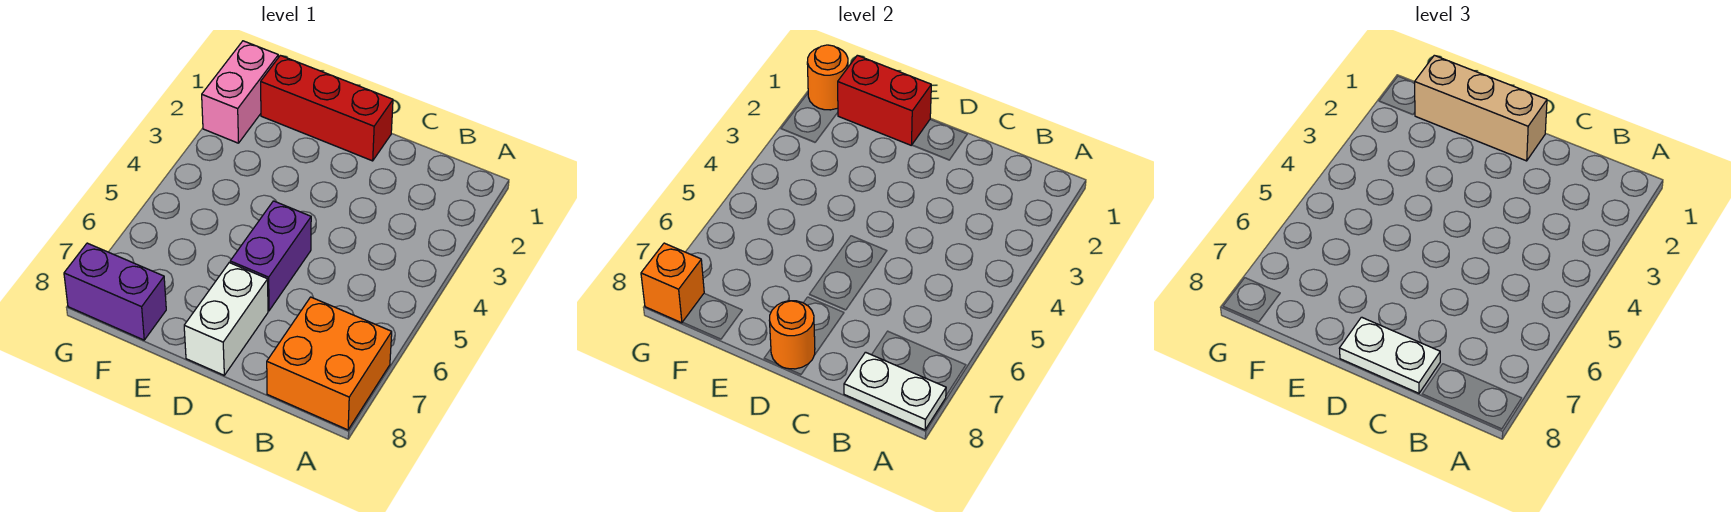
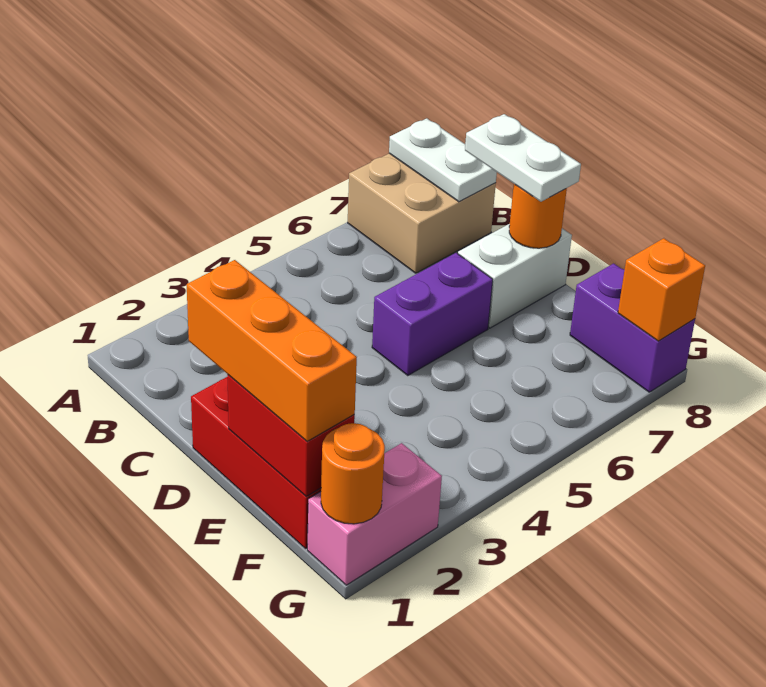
orange 2x2 brick [267,297,392,430] -> tan 2x2 brick [348,153,496,273]
tan 1x3 brick [1415,55,1547,161] -> orange 1x3 brick [187,260,357,441]

